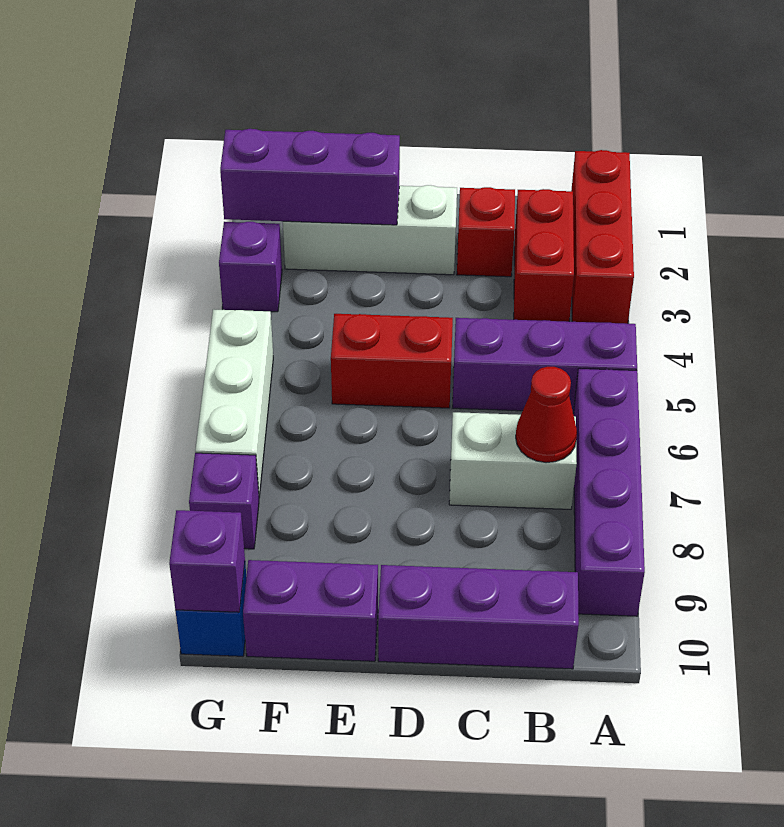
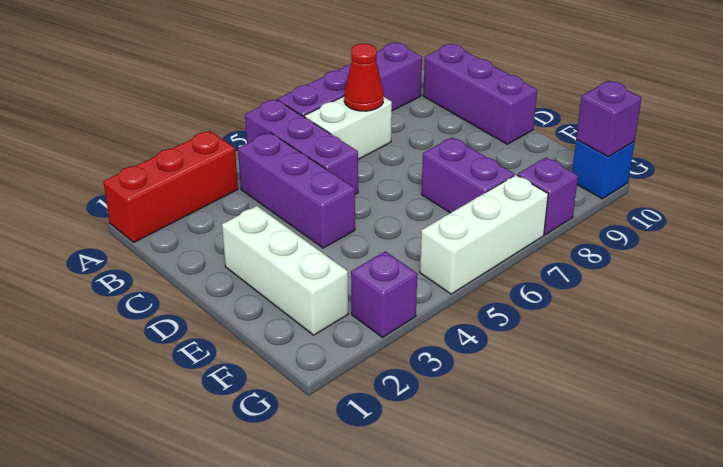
red 1x2 brick [514,189,574,322] -> none
white 1x2 brick [449,412,577,509] -> white 1x2 brick turned to [304,96,392,159]
red 1x1 brick [457,187,515,277] -> none
red 1x2 brick [331,314,453,408] -> none
purple 1x3 brick [220,129,400,225] -> purple 1x3 brick moved to [238,132,355,248]
purple 1x2 brick [243,560,378,661] -> purple 1x2 brick moved to [422,137,514,213]

